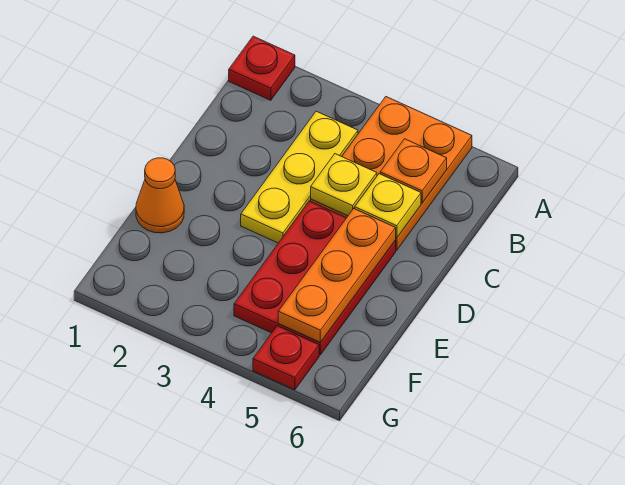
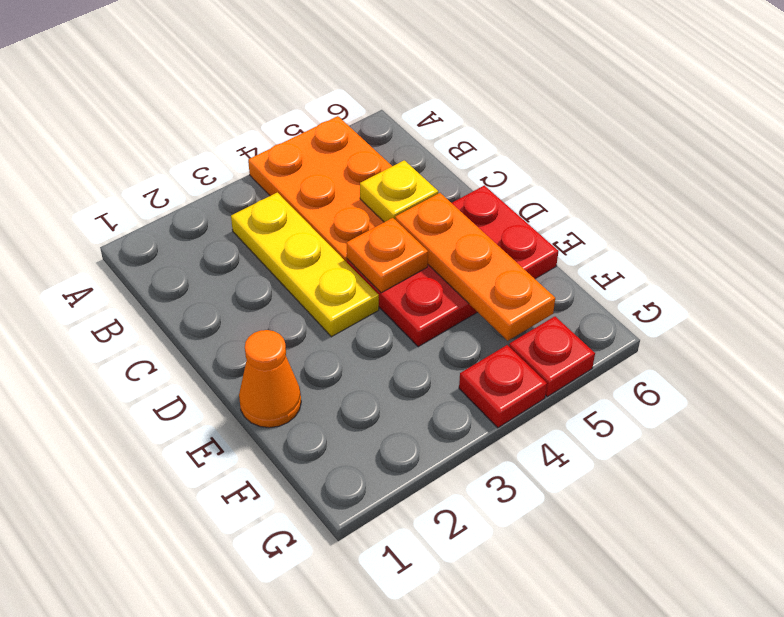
red 1x1 plate [229,36,295,100] -> red 1x1 plate moved to [459,345,547,428]
orange 1x1 plate [380,139,447,203] -> orange 1x1 plate moved to [346,218,428,293]
yellow 1x1 plate [311,154,377,216] -> none
red 2x3 plate [234,201,396,355] -> red 2x3 plate turned to [347,185,558,347]

